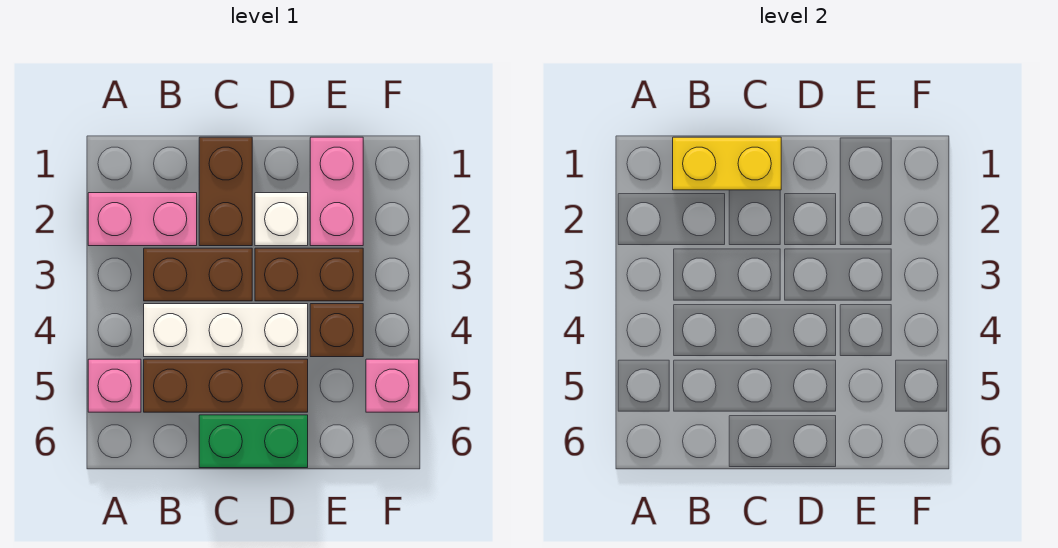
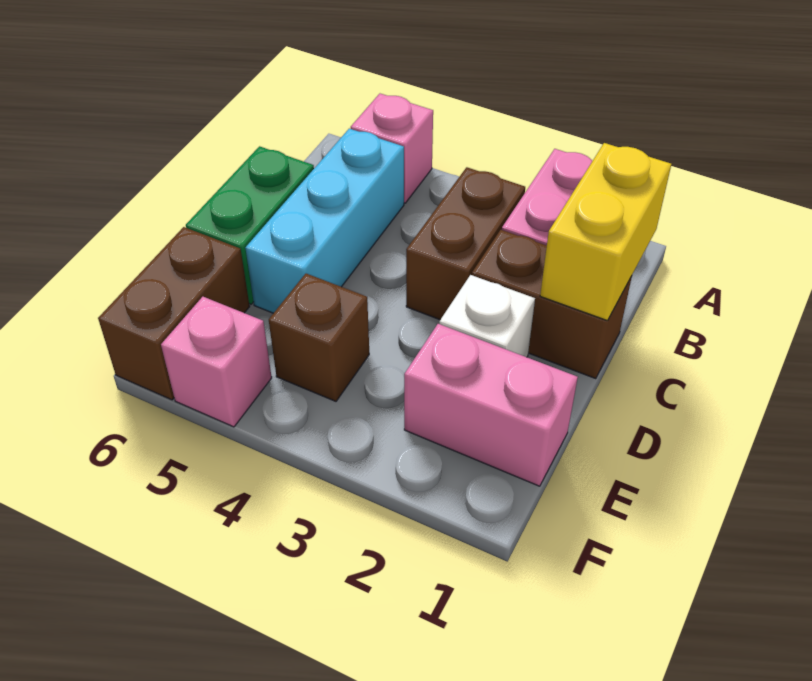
white 1x3 brick [144,304,308,357] -> none
brown 1x3 brick [144,359,308,412] -> cyan 1x3 brick [245,129,404,313]
brown 1x2 brick [255,248,363,301] -> brown 1x2 brick moved to [98,227,250,400]

